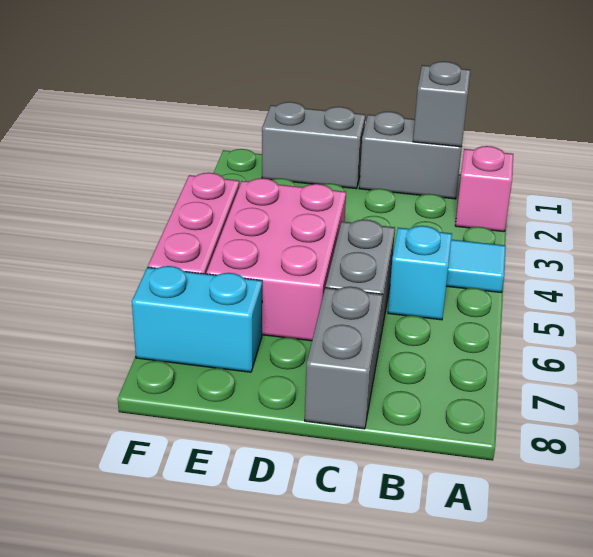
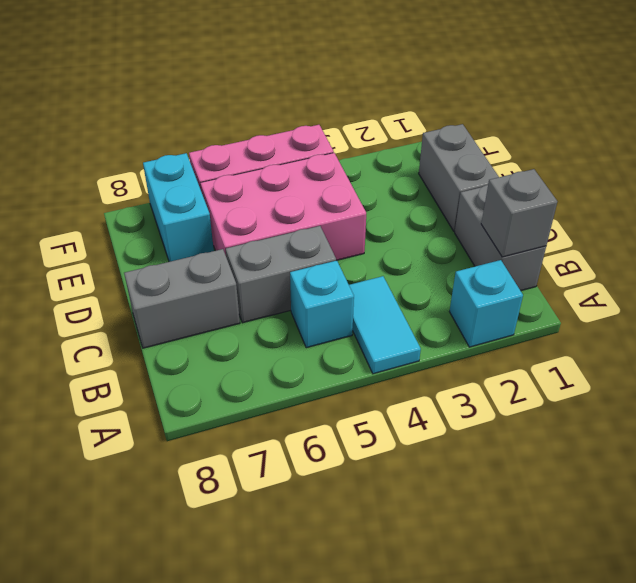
pink 1x1 brick [455,146,513,232] -> cyan 1x1 brick [449,260,523,347]

